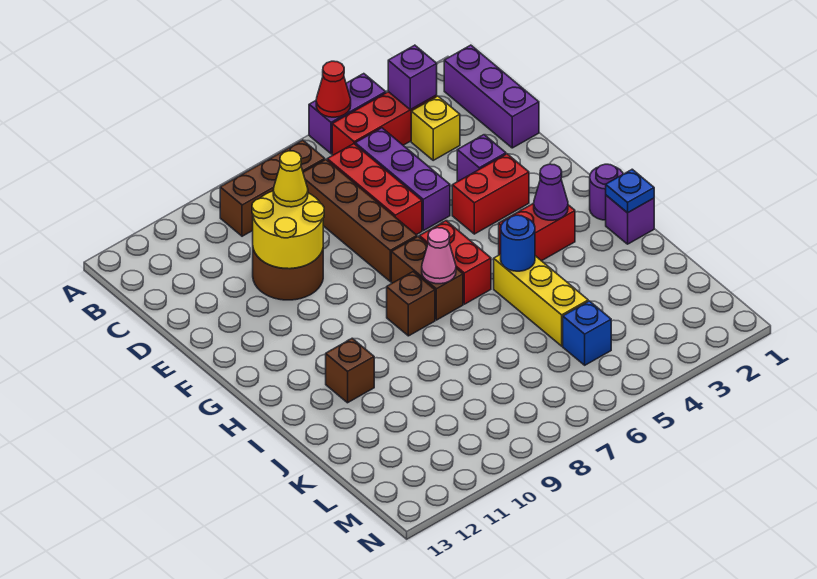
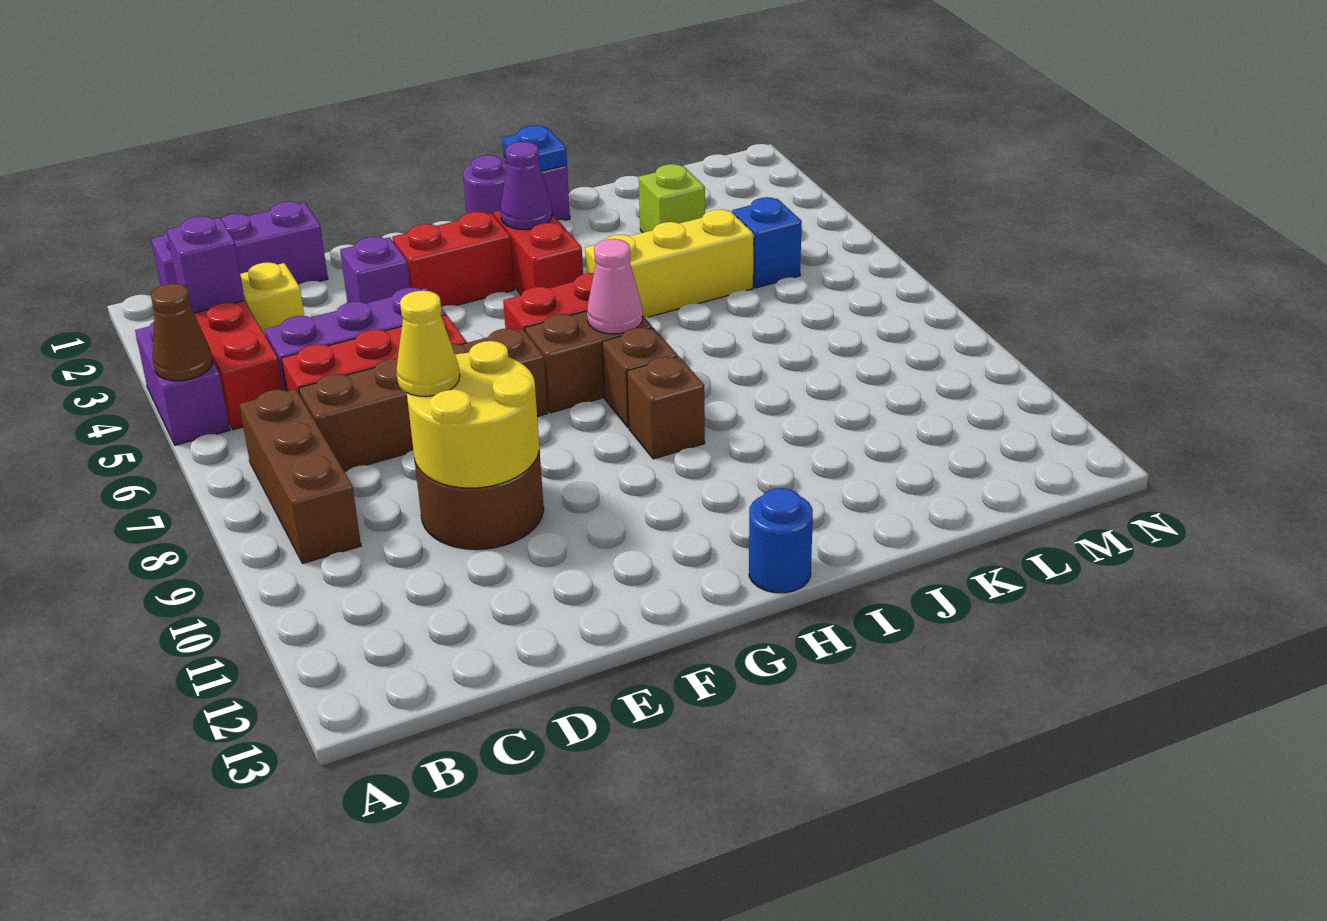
red 1x1 cone [316,61,351,117] -> brown 1x1 cone [151,284,213,381]
red 1x2 brick [452,154,529,234] -> red 1x2 brick turned to [392,212,514,307]
blue 1x1 round brick [501,215,535,271] -> blue 1x1 round brick moved to [749,488,813,593]
brown 1x1 brick [326,338,374,403] -> brown 1x1 brick moved to [627,356,705,459]
none -> lime 1x1 brick [639,164,705,233]

